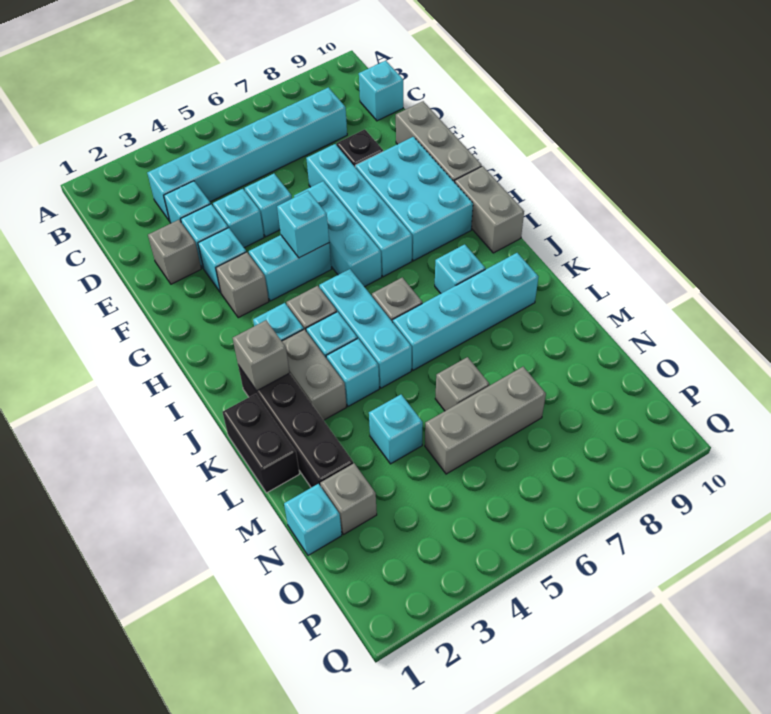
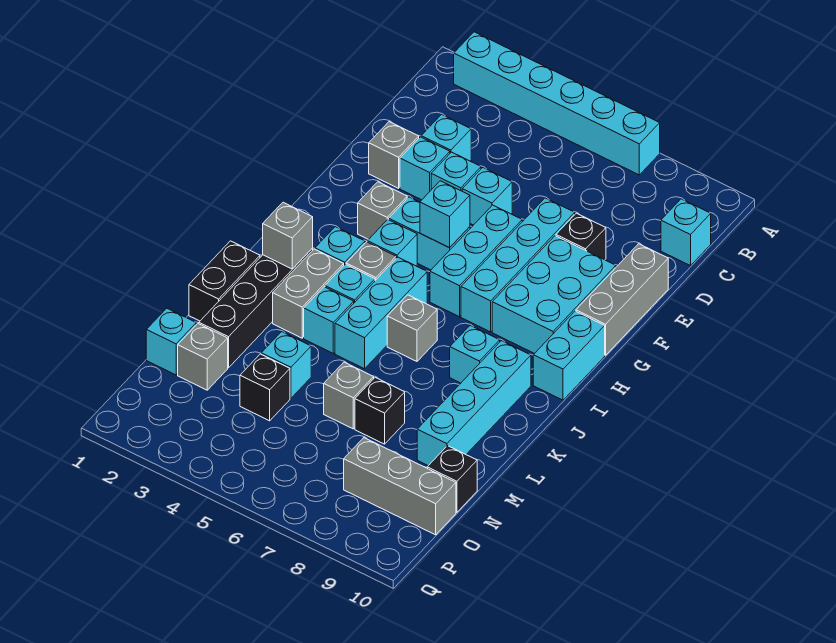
cyan 1x6 brick [147,87,347,221] -> cyan 1x6 brick moved to [454,32,660,175]
cyan 1x1 brick [198,228,246,293] -> cyan 1x1 brick moved to [367,220,417,266]
grey 1x2 brick [455,166,524,253] -> cyan 1x2 brick [533,311,605,400]
cyan 1x4 brick [393,253,538,370] -> cyan 1x4 brick turned to [417,341,531,466]
none -> black 1x1 brick [355,377,405,444]
none -> black 1x1 brick [240,354,290,421]
grey 1x3 brick [425,367,546,474] -> grey 1x3 brick moved to [344,438,456,535]
none -> black 1x1 brick [427,446,477,512]

